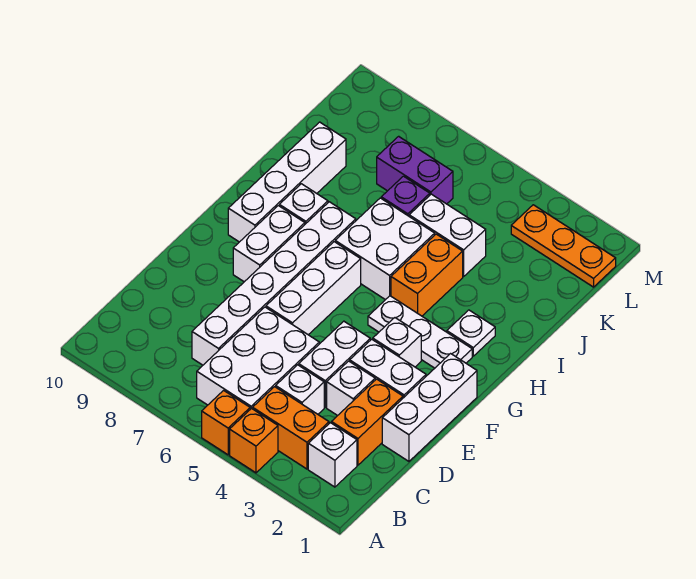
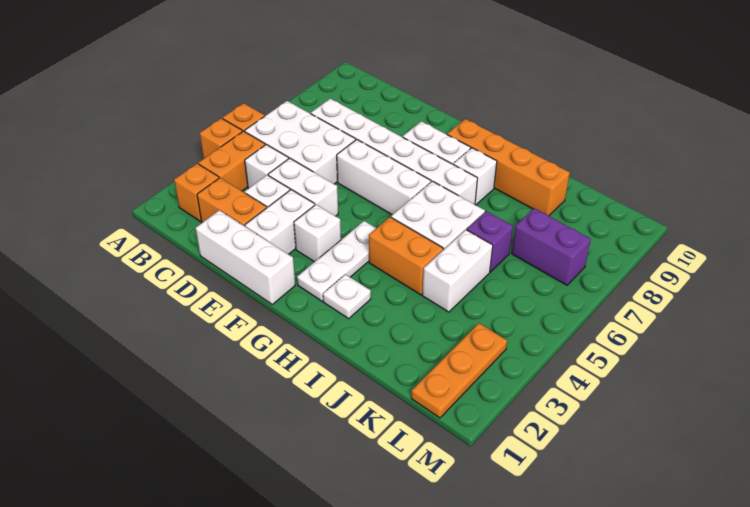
white 1x1 brick [308,423,357,487] -> orange 1x1 brick [174,164,219,221]
white 1x4 brick [228,122,346,242] -> orange 1x4 brick [447,119,570,216]
purple 1x2 brick [377,136,453,204] -> purple 1x2 brick turned to [512,208,591,285]

